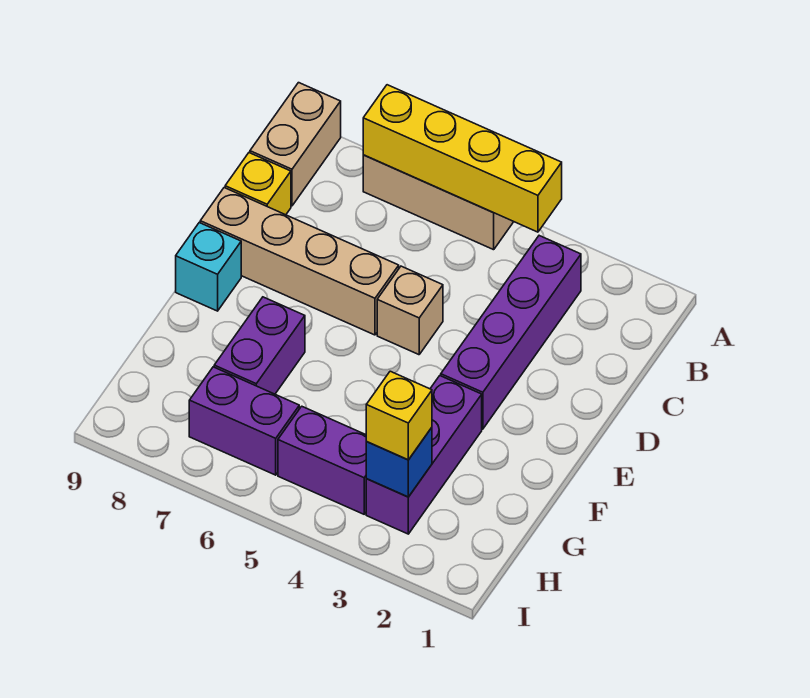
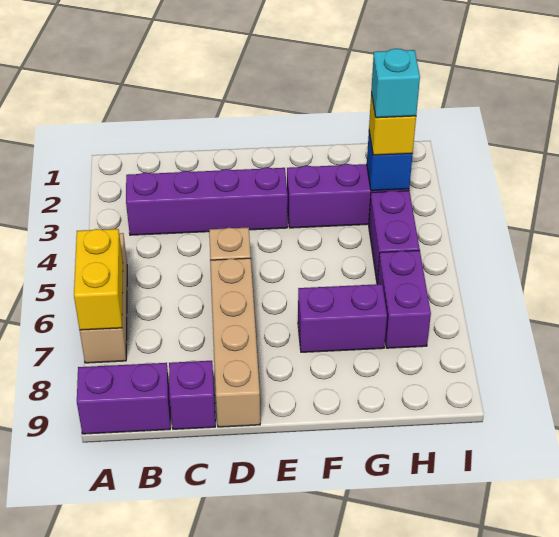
yellow 1x4 brick [363,85,562,232] -> yellow 1x2 brick [74,229,123,330]
tan 1x2 brick [250,83,341,206] -> purple 1x2 brick [77,363,170,434]
yellow 1x1 brick [225,153,291,215] -> purple 1x1 brick [169,361,215,429]
cyan 1x1 brick [176,223,241,311] -> cyan 1x1 brick moved to [371,49,420,118]

